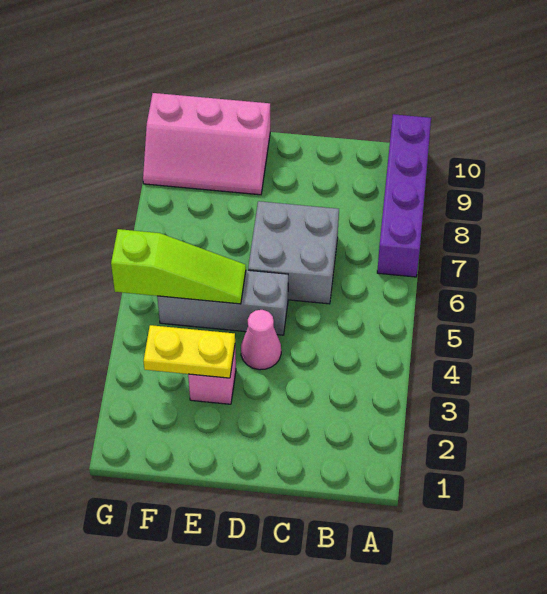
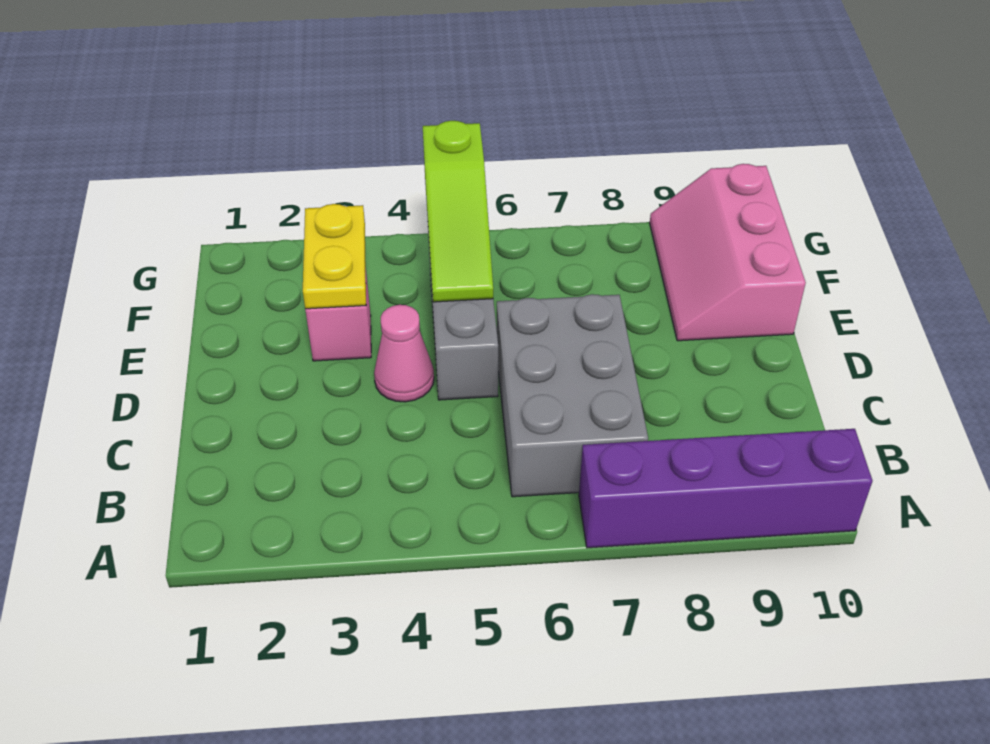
grey 2x2 brick [248,201,339,304] -> grey 2x3 brick [497,294,648,497]

